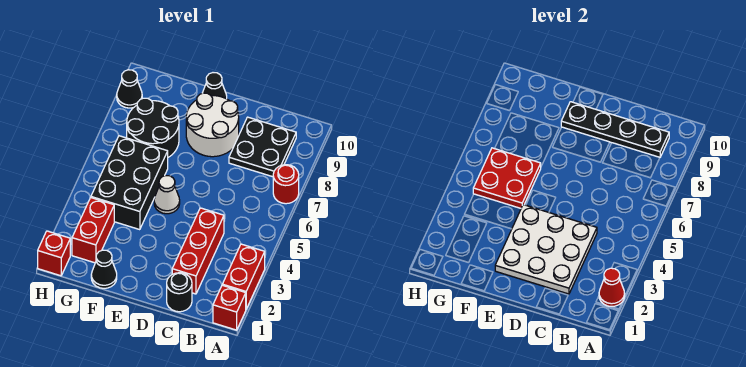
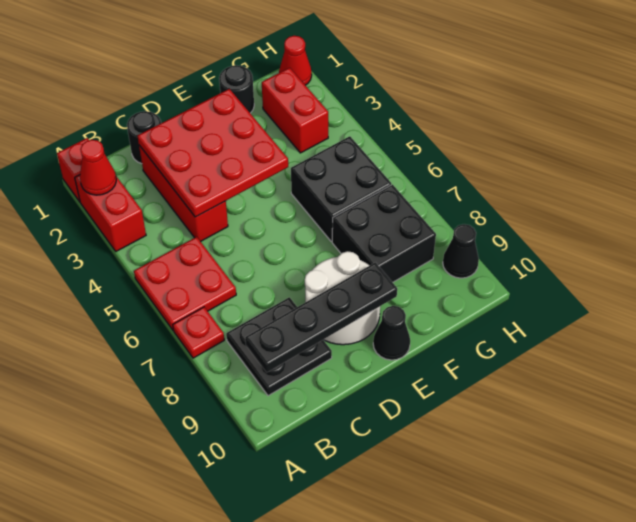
red 1x1 round brick [273,165,299,204] -> red 1x1 plate [173,307,224,358]
white 3x3 plate [495,205,597,294] -> red 3x3 plate [138,89,288,217]
white 1x1 cone [154,176,180,214] -> none
black 1x1 cone [91,250,117,288] -> black 1x1 round brick [219,65,254,113]
black 2x3 brick [91,136,168,230] -> black 2x2 brick [291,136,391,242]
red 2x2 plate [473,148,541,208] -> red 2x2 plate moved to [134,237,236,331]
black 2x2 round brick [127,98,179,157] -> black 2x2 brick [332,185,436,282]
red 1x1 brick [38,231,70,276] -> red 1x1 cone [279,36,312,85]

